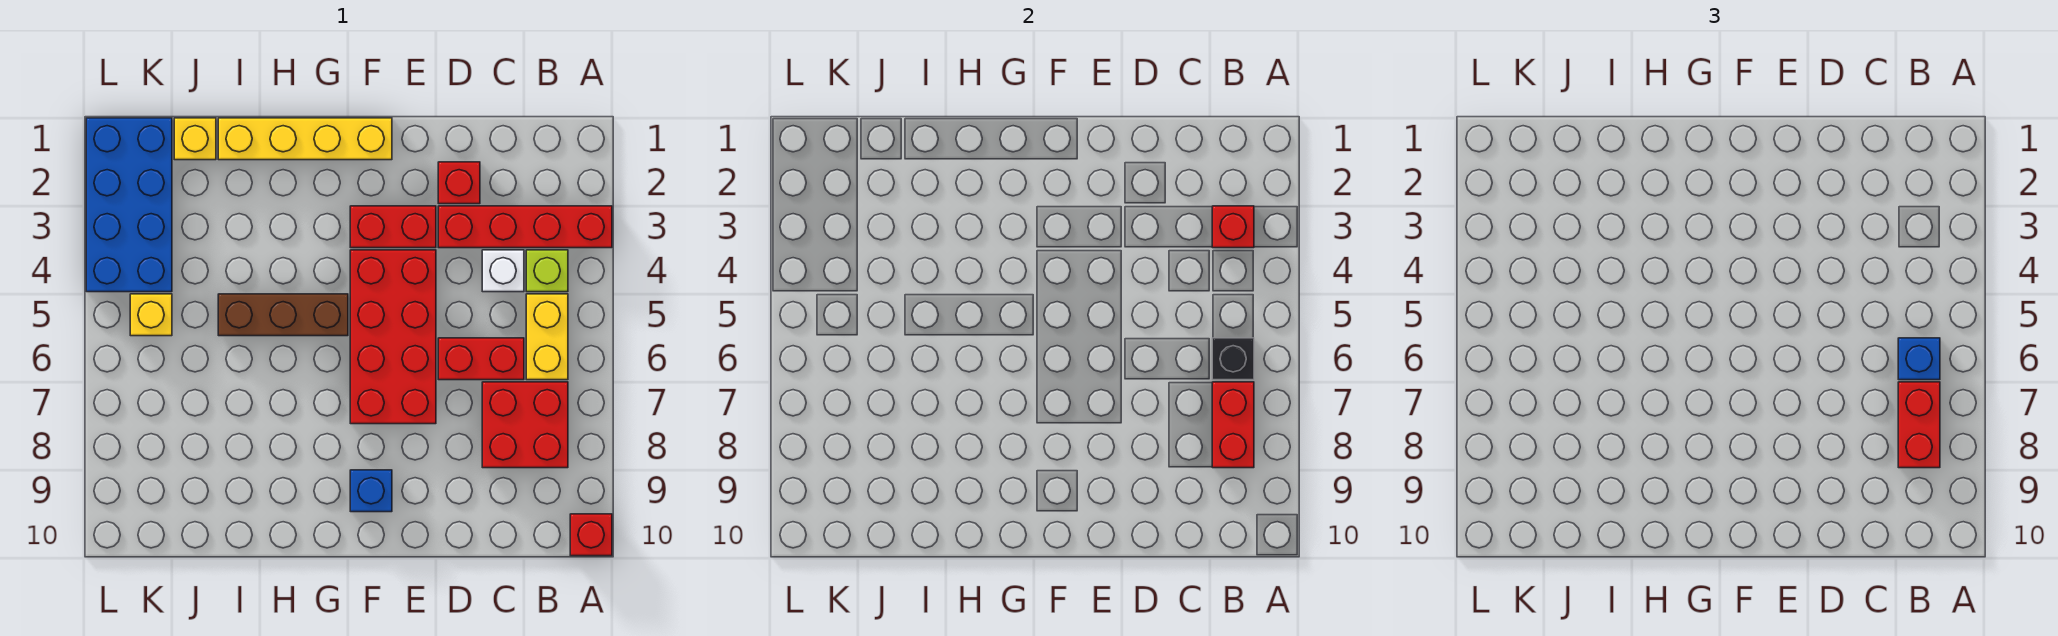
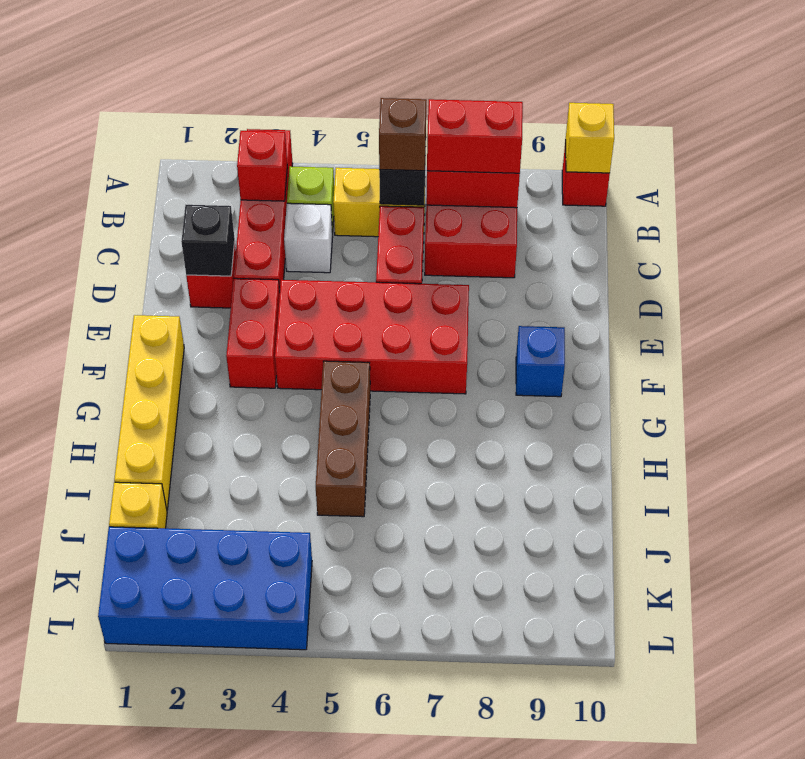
blue 1x1 brick [1898,338,1940,380] -> brown 1x1 brick [379,98,426,171]
none -> black 1x1 brick [181,205,235,276]
yellow 1x1 brick [130,294,172,336] -> yellow 1x1 brick moved to [566,103,614,173]

